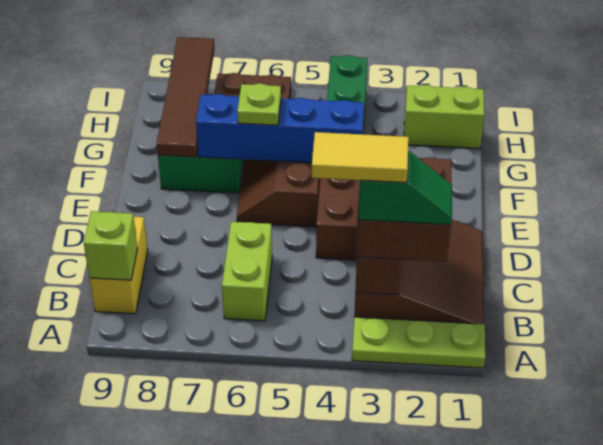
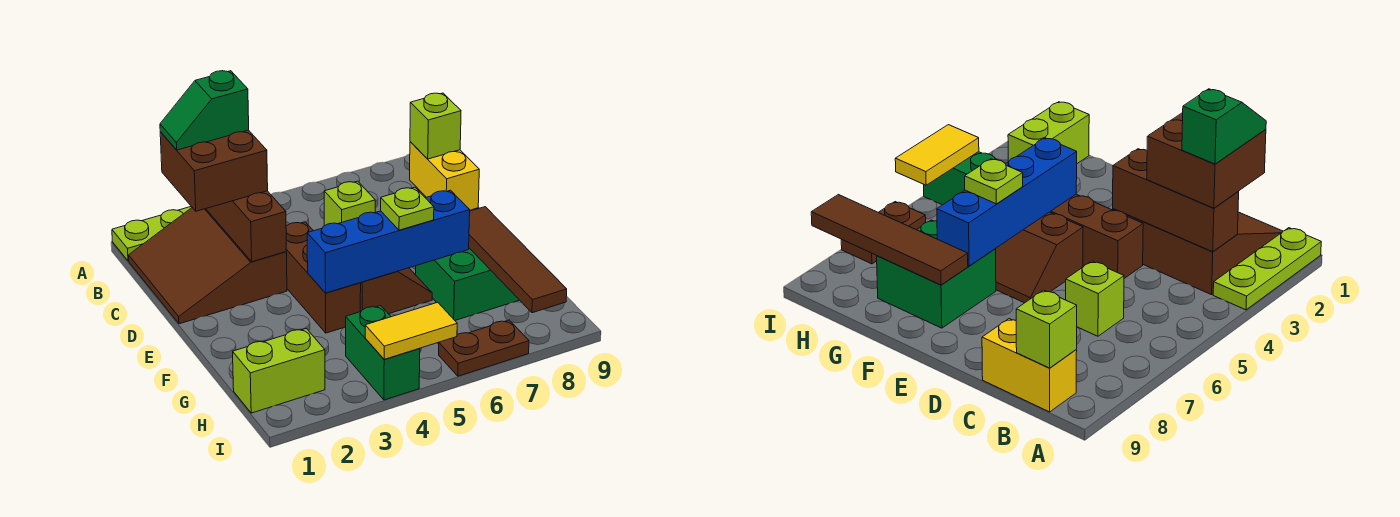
yellow 1x2 tile [312,132,409,183] -> yellow 1x2 tile moved to [365,302,457,359]
lime 1x2 brick [222,222,272,321] -> lime 1x1 brick [324,181,375,226]

